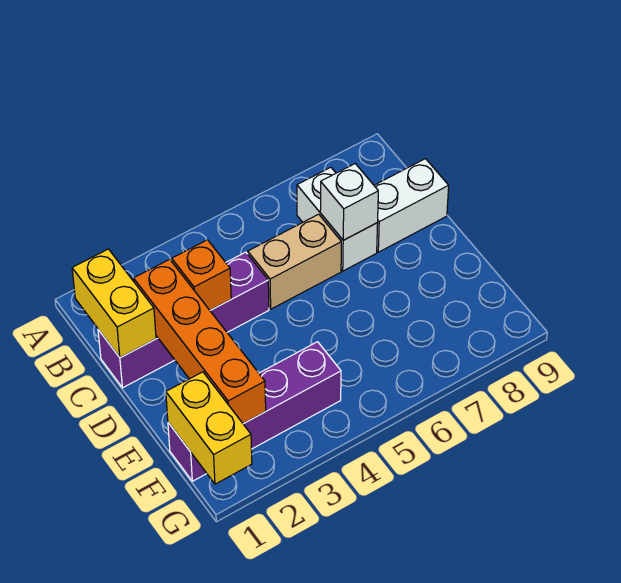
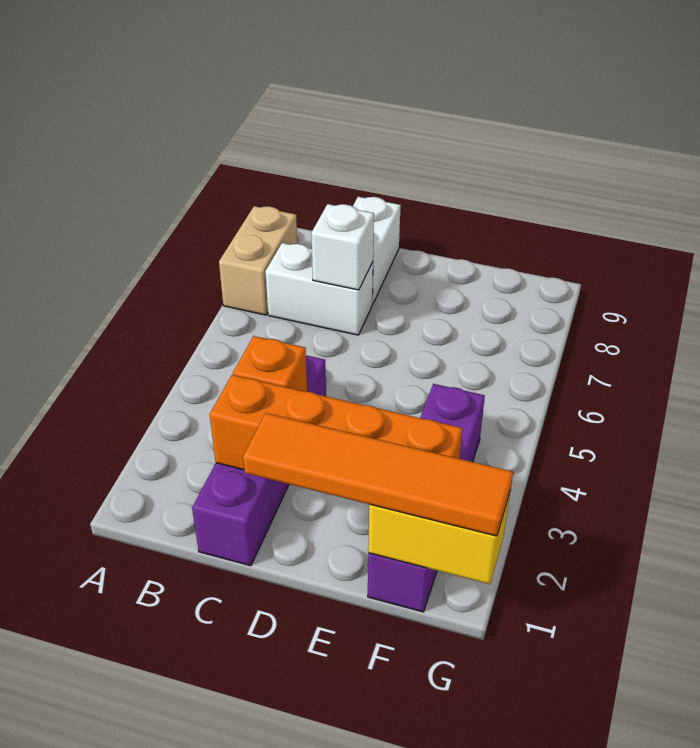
yellow 1x2 brick [72,249,156,358] -> none
tan 1x2 brick [248,214,341,309] -> tan 1x2 brick moved to [219,206,297,315]
none -> orange 1x4 tile [243,413,513,536]

